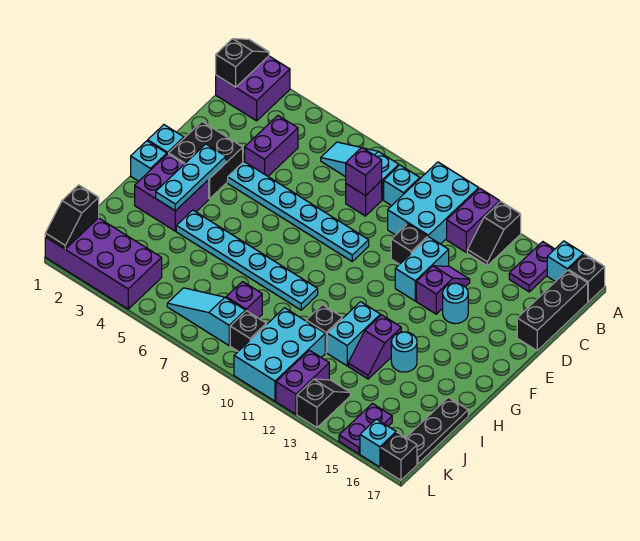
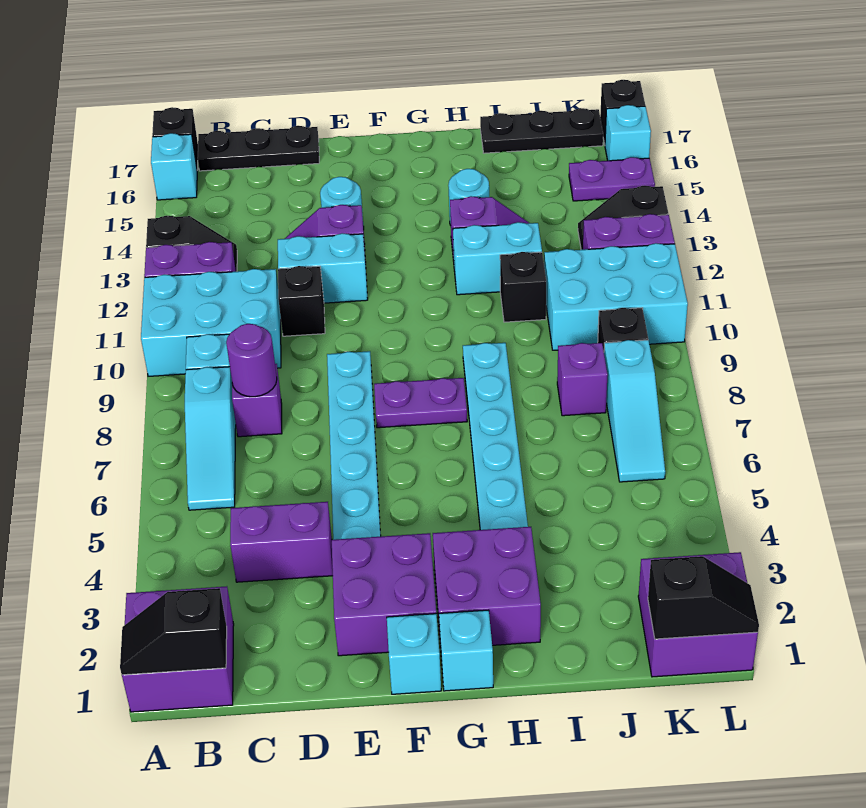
purple 1x2 plate [509,242,555,292] -> purple 1x2 plate moved to [374,378,467,428]
black 1x3 brick [517,270,588,351] -> black 1x3 plate [198,126,319,171]
purple 1x1 brick [346,148,382,196] -> purple 1x1 round brick [226,324,277,397]
black 2x2 brick [169,122,243,199] -> purple 2x2 brick [332,533,436,656]
cyan 1x3 plate [156,144,226,211] -> none
purple 2x4 brick [45,218,162,309] -> purple 2x2 brick [638,552,758,677]

